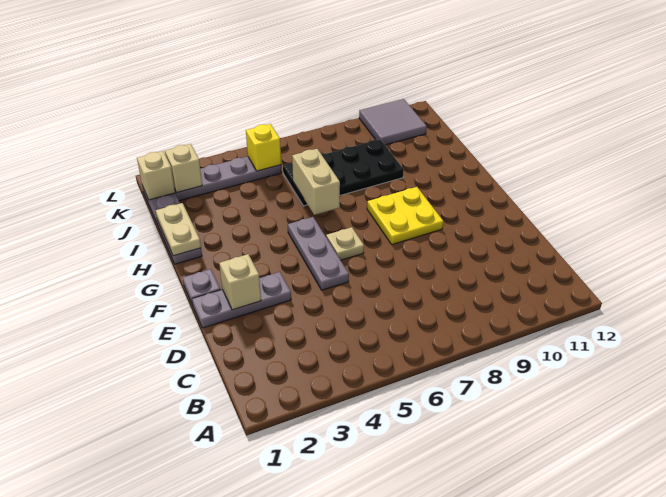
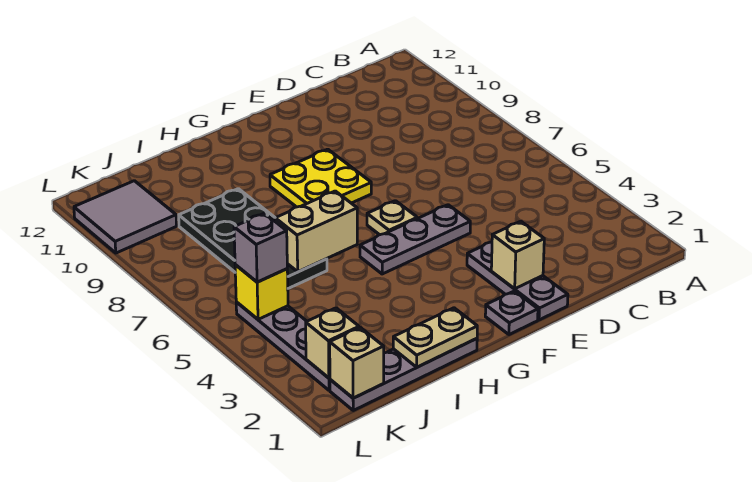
none -> grey 1x1 brick [234,213,287,282]

